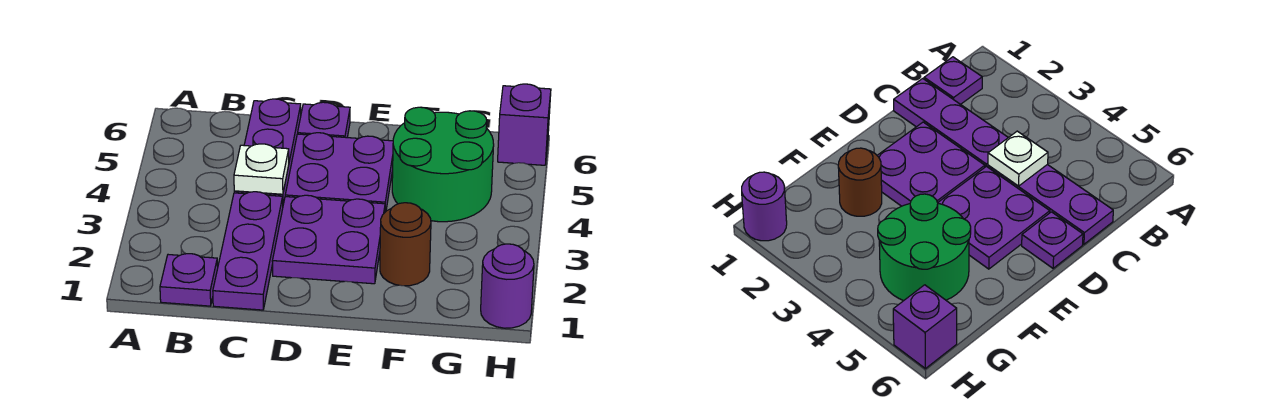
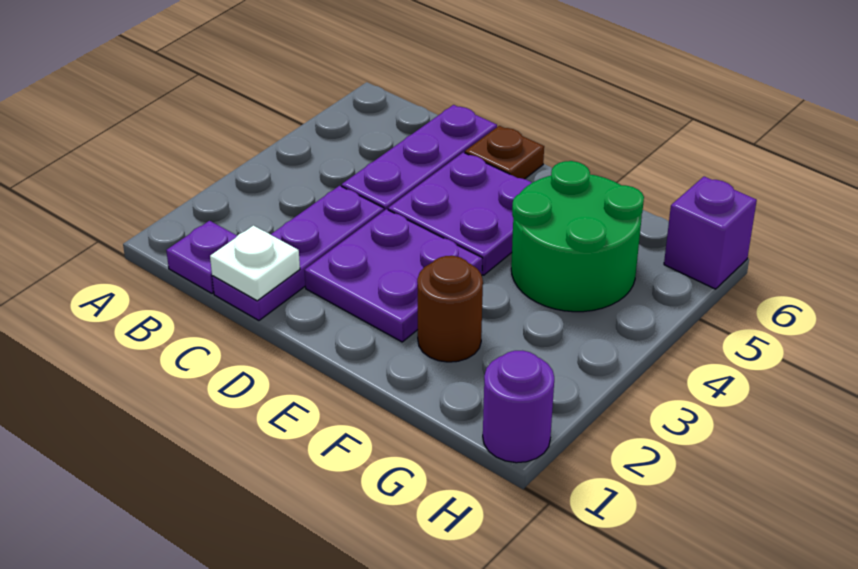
white 1x1 plate [234,144,289,194] -> white 1x1 plate moved to [210,225,300,301]
purple 1x1 plate [298,102,350,138] -> brown 1x1 plate [465,126,544,179]

